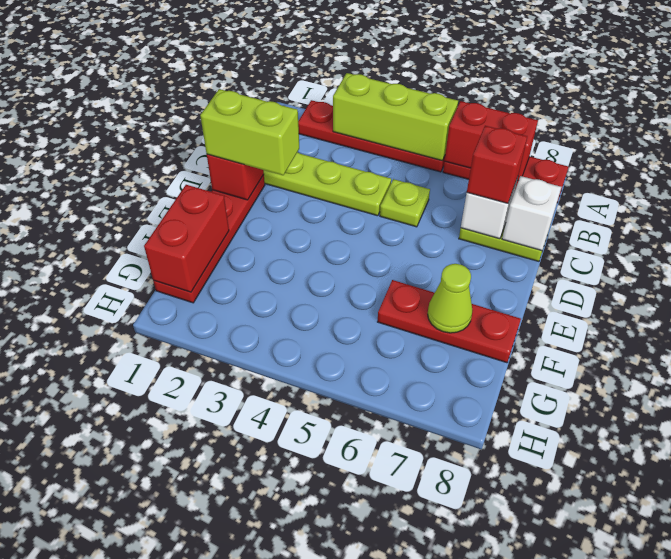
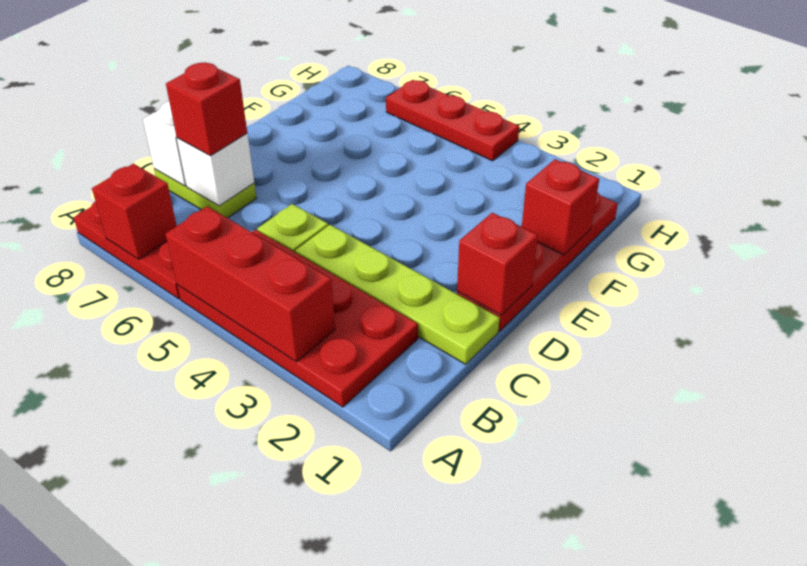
red 1x4 plate [298,100,445,172] -> red 2x4 plate [177,230,418,407]
lime 1x3 brick [333,73,458,161] -> red 1x3 brick [165,207,335,362]
red 1x2 brick [444,101,538,181] -> red 1x1 brick [92,164,177,259]
lime 1x2 brick [200,89,299,175] -> none
red 1x2 brick [144,185,229,292] -> red 1x1 brick [521,159,599,255]
red 1x3 plate [378,280,521,363] -> red 1x3 plate moved to [386,80,519,161]
lime 1x1 cone [428,264,472,333] -> none

